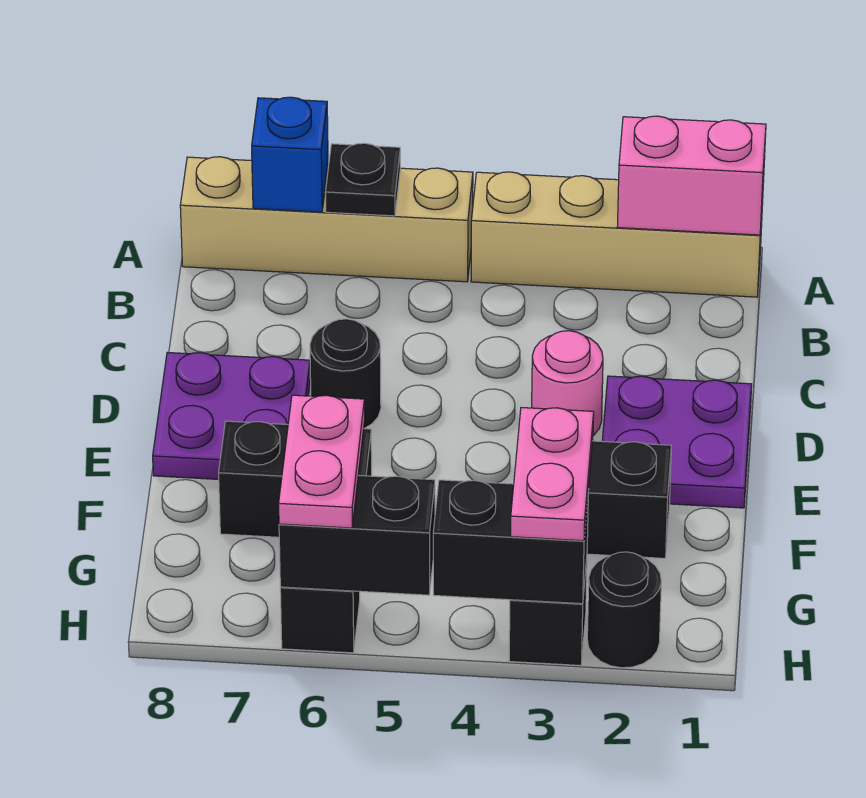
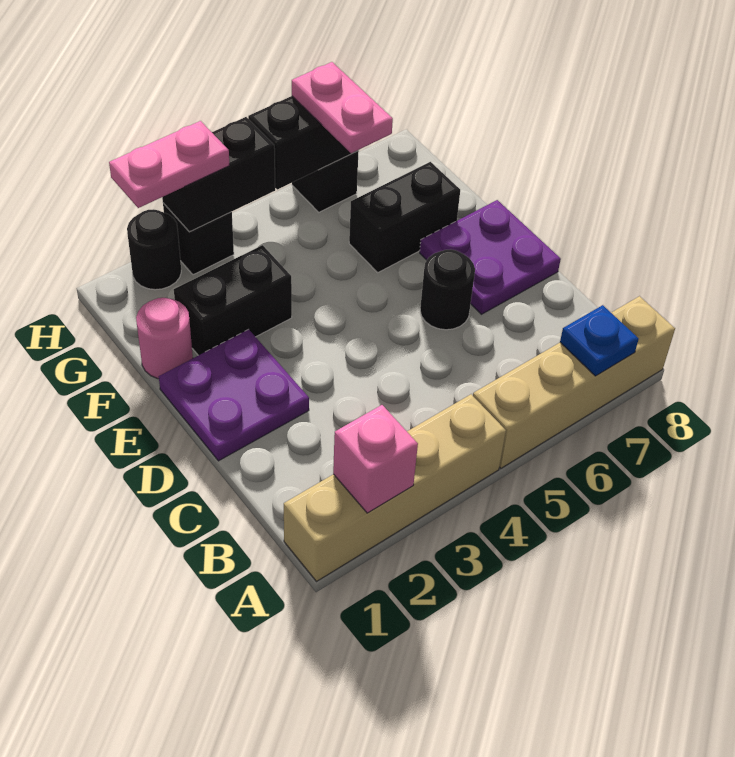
pink 1x2 brick [617,116,766,235] -> pink 1x1 brick [333,405,418,513]
black 1x1 plate [325,143,400,216] -> none
blue 1x1 brick [252,97,328,212] -> blue 1x1 plate [560,305,639,376]
pink 1x1 round brick [532,331,603,436] -> pink 1x1 round brick moved to [136,298,193,379]
pink 1x2 plate [511,408,594,541] -> pink 1x2 plate turned to [109,121,229,208]

